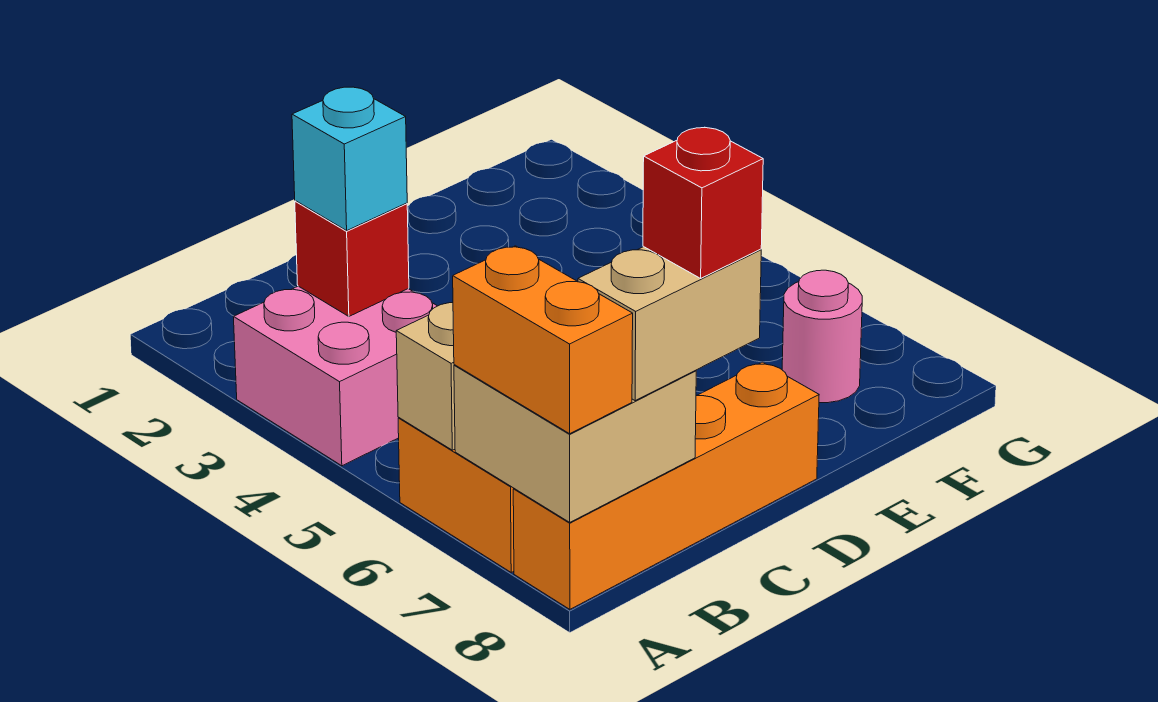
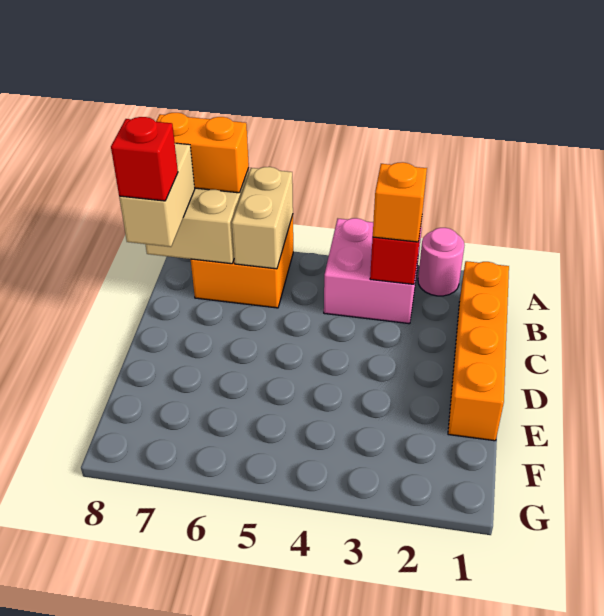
orange 1x4 brick [513,362,819,609] -> orange 1x4 brick moved to [448,261,509,441]
cyan 1x1 brick [292,87,407,231] -> orange 1x1 brick [373,162,427,242]
pink 1x1 round brick [782,270,862,403] -> pink 1x1 round brick moved to [418,228,464,296]

